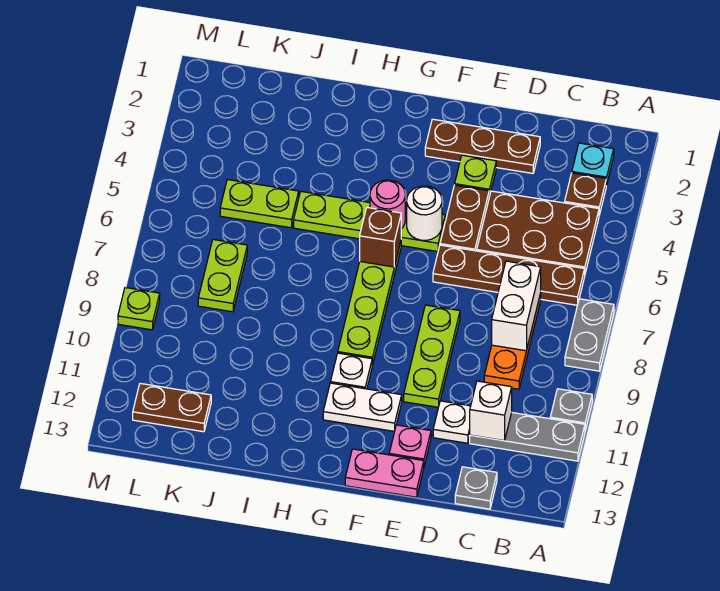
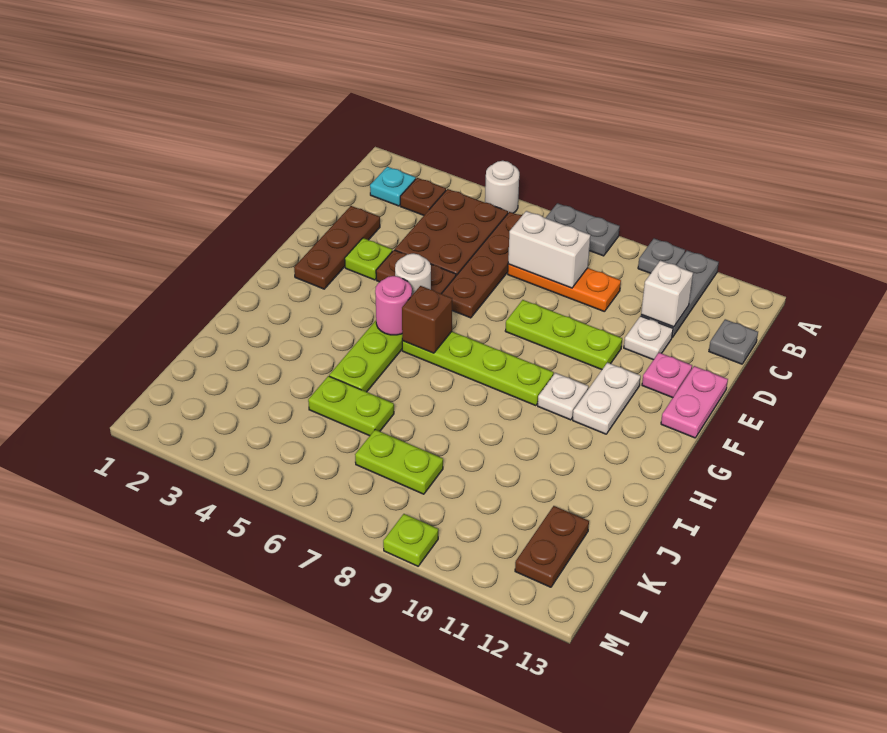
none -> white 1x1 round brick [485,161,519,213]
lime 1x2 plate [220,179,299,228] -> lime 1x2 plate turned to [308,376,394,436]

